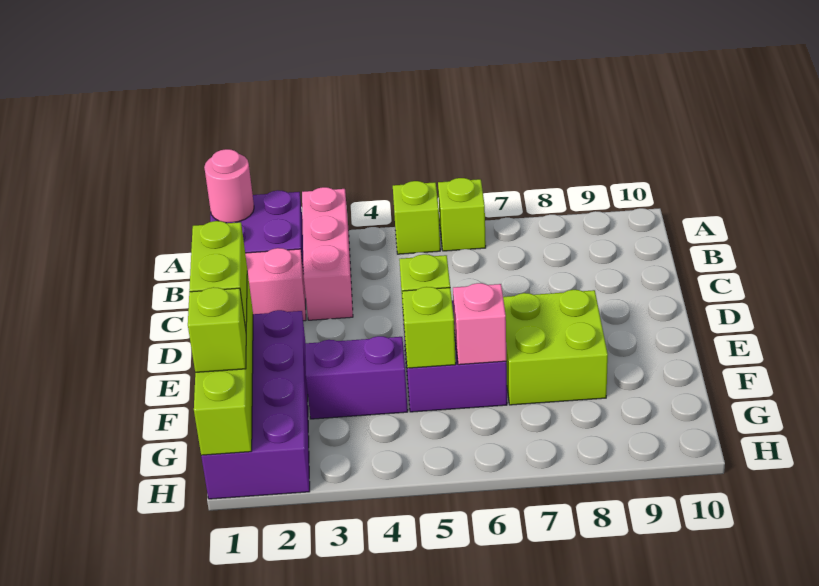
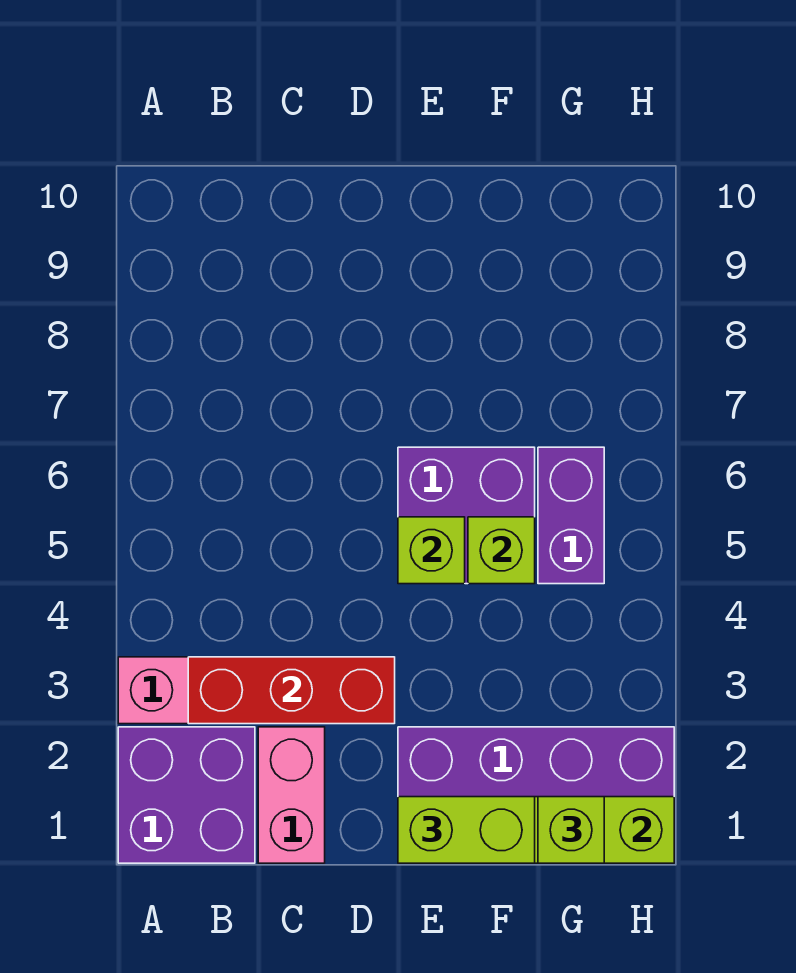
pink 1x1 round brick [204,149,254,223] -> none
lime 1x1 brick [393,181,440,254] -> none
lime 1x1 brick [438,178,486,251] -> none
none -> red 1x3 brick [188,657,395,724]
lime 2x2 brick [503,290,608,405] -> none
purple 1x2 brick [305,336,408,419] -> purple 1x2 brick moved to [538,447,604,584]
pink 1x1 brick [453,283,506,365] -> none

